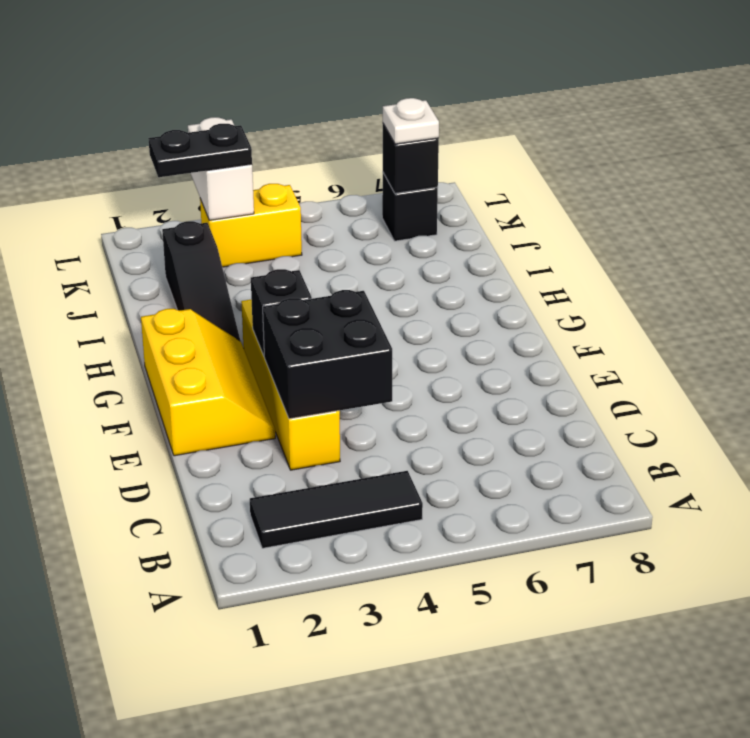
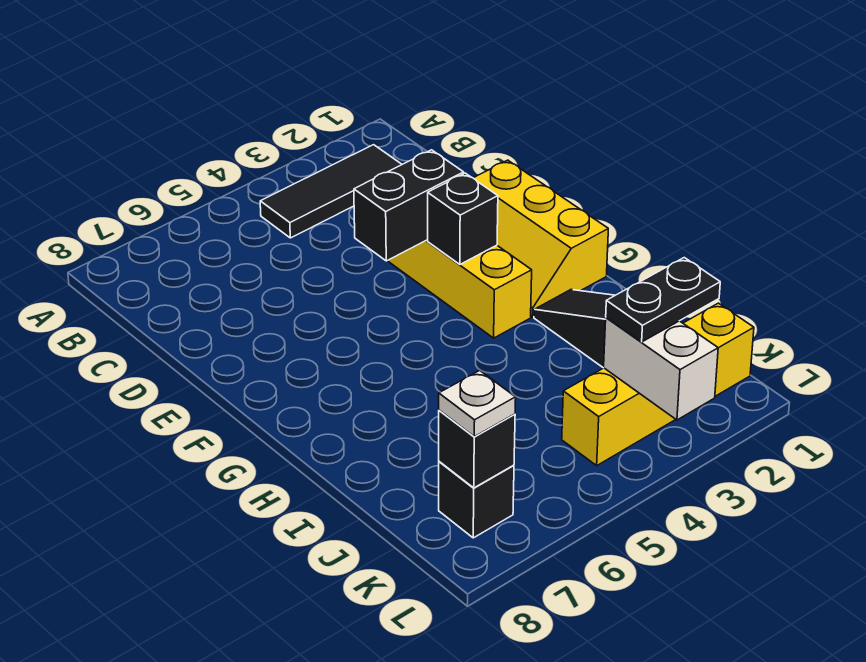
black 2x2 brick [263,290,392,419] -> black 1x2 brick [354,150,464,261]
yellow 1x2 brick [200,184,302,267] -> yellow 1x4 brick [562,303,754,465]

